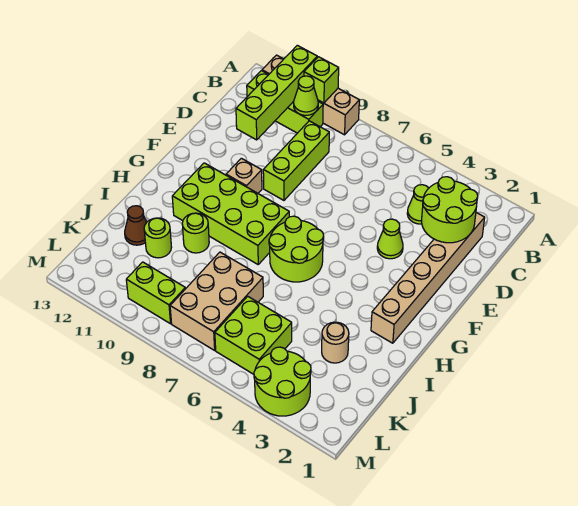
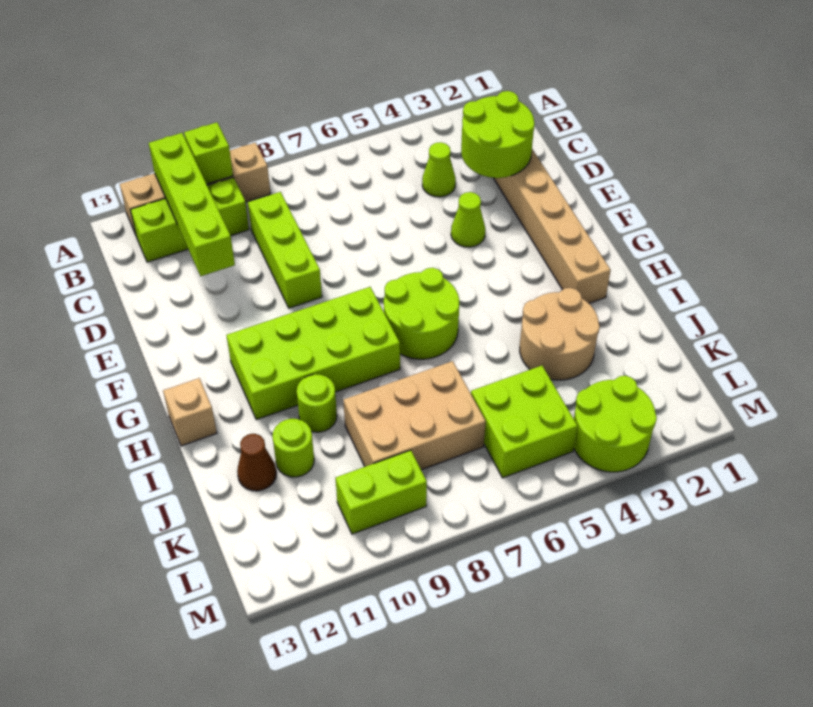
lime 1x1 cone [294,76,318,115] -> none
tan 1x1 brick [226,158,262,193] -> tan 1x1 brick moved to [163,378,217,446]
tan 1x1 round brick [322,322,349,363] -> tan 2x2 round brick [520,288,600,380]
tan 2x3 brick [170,252,263,350] -> tan 2x3 brick turned to [343,361,486,470]

